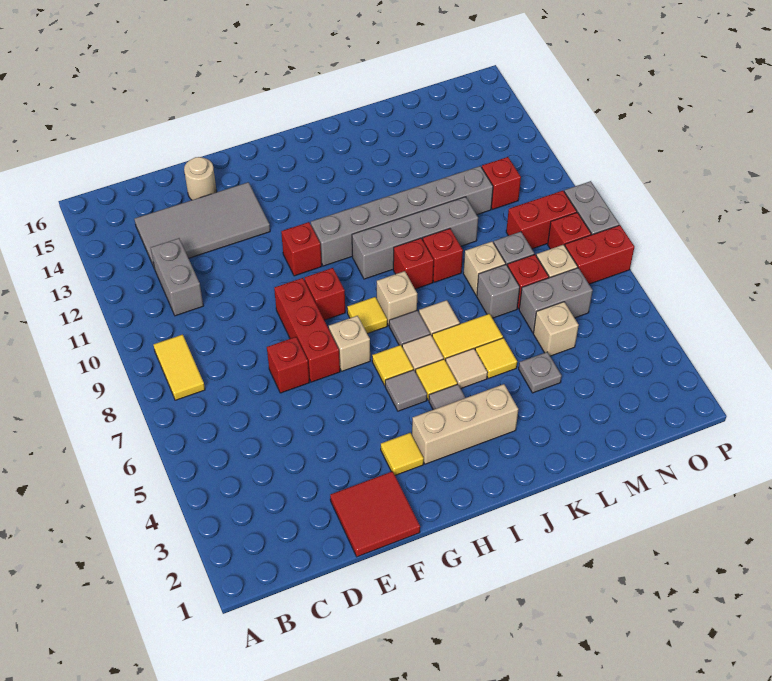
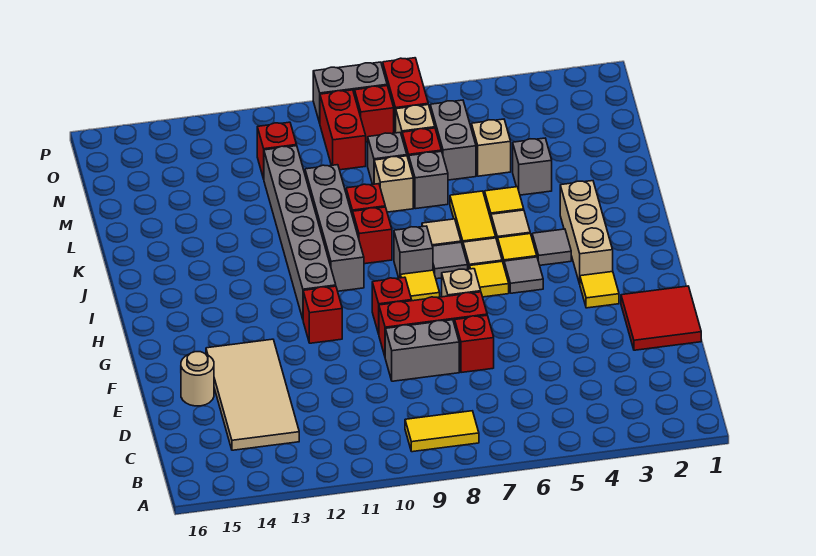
grey 1x2 brick [151,238,203,316] -> grey 1x2 brick moved to [385,320,459,381]
grey 2x4 tile [134,182,270,269] -> tan 2x4 tile [206,339,299,450]
tan 1x1 brick [377,271,417,326] -> grey 1x1 brick [394,226,433,278]
grey 1x1 plate [519,352,562,393] -> grey 1x1 brick [513,138,552,195]

